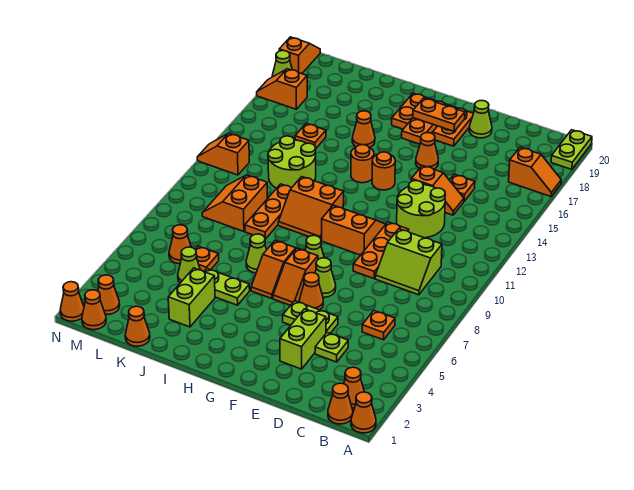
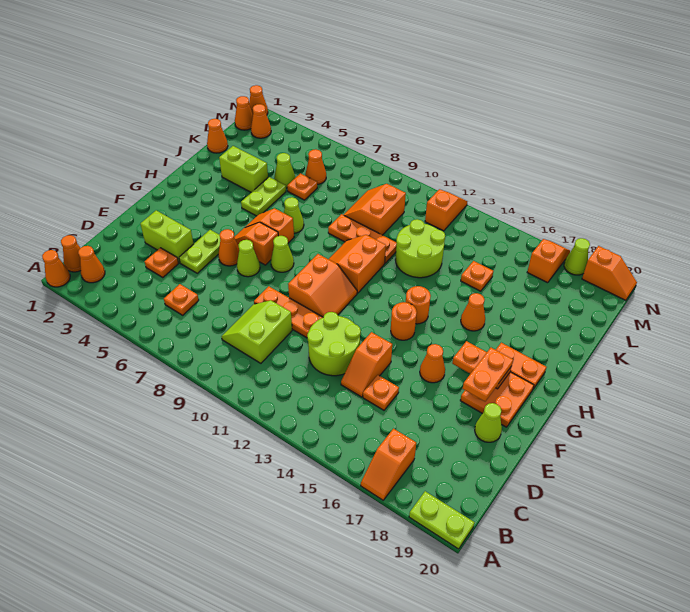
lime 1x1 plate [315,333,348,362] -> orange 1x1 plate [145,248,178,278]
orange 2x2 slope [202,175,268,232] -> orange 2x2 slope turned to [344,184,406,235]

